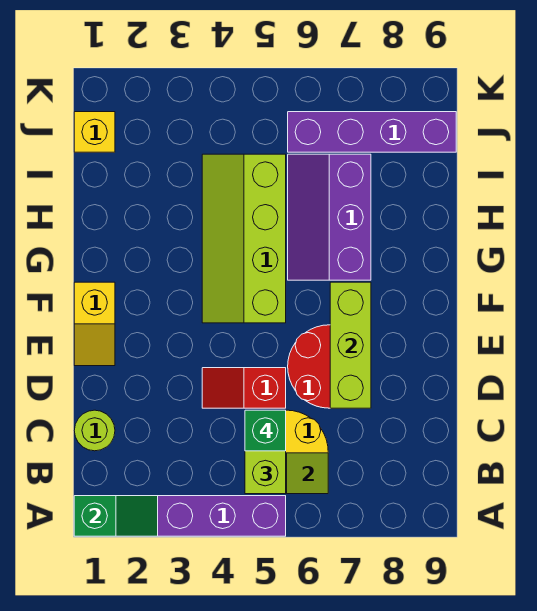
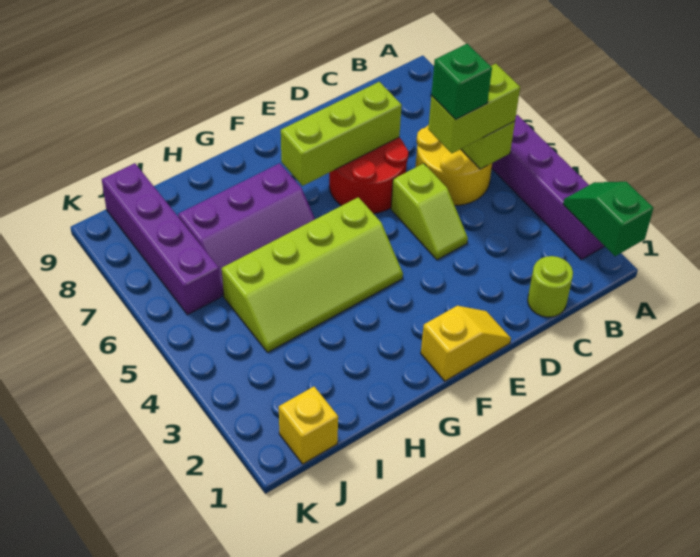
red 1x2 slope [202,368,286,408] -> lime 1x2 slope [391,163,468,260]

